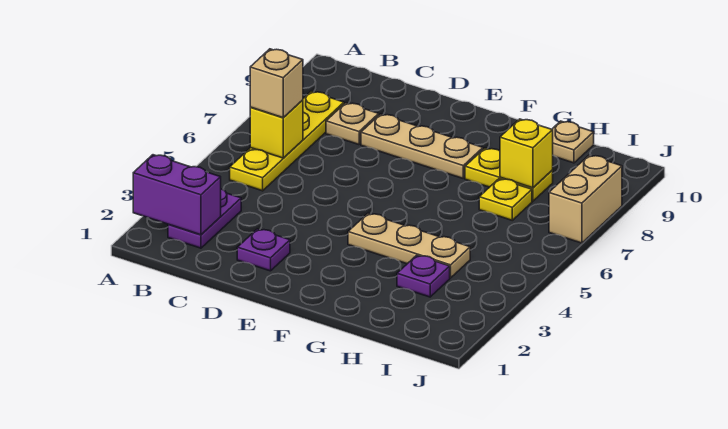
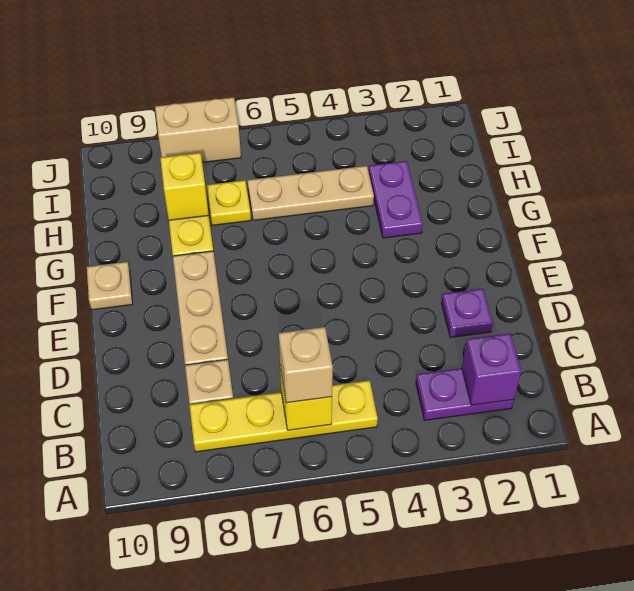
purple 1x2 brick [133,155,221,235] -> purple 1x1 brick [462,333,521,405]
tan 1x3 plate [348,214,470,278] -> tan 1x3 plate turned to [247,166,374,220]
purple 1x1 plate [397,255,450,297] -> purple 1x2 plate [369,161,423,238]
tan 1x1 plate [552,121,594,163] -> tan 1x1 plate moved to [87,262,133,310]

